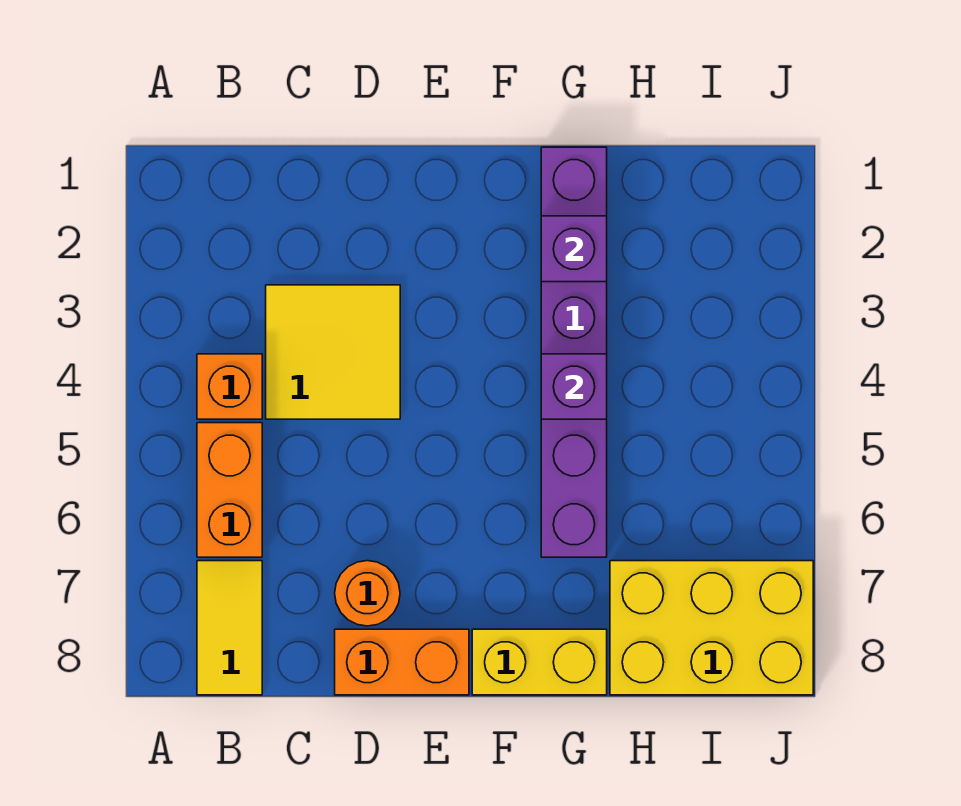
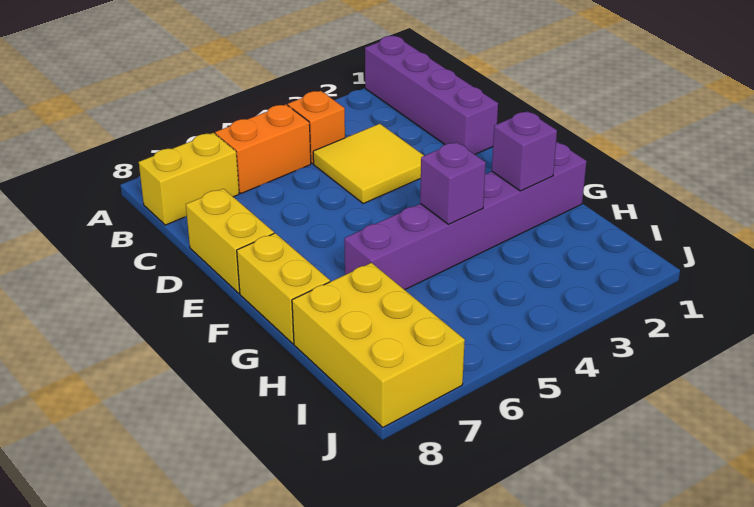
none -> purple 1x4 brick [365,36,498,154]
yellow 1x2 tile [197,561,262,695] -> yellow 1x2 brick [139,133,239,225]
orange 1x1 round brick [335,561,400,626] -> none
orange 1x2 brick [335,629,469,695] -> yellow 1x2 brick [186,189,274,293]

